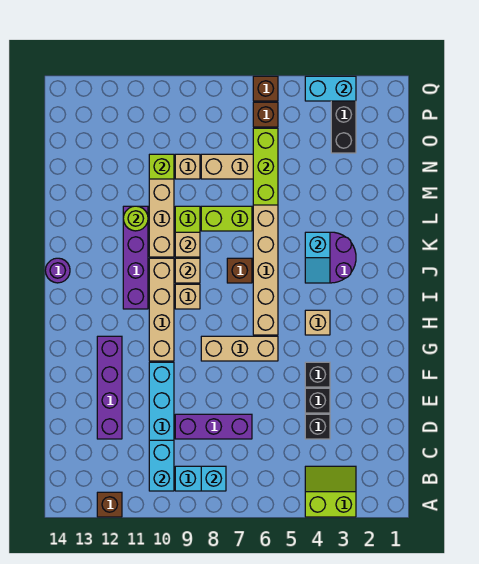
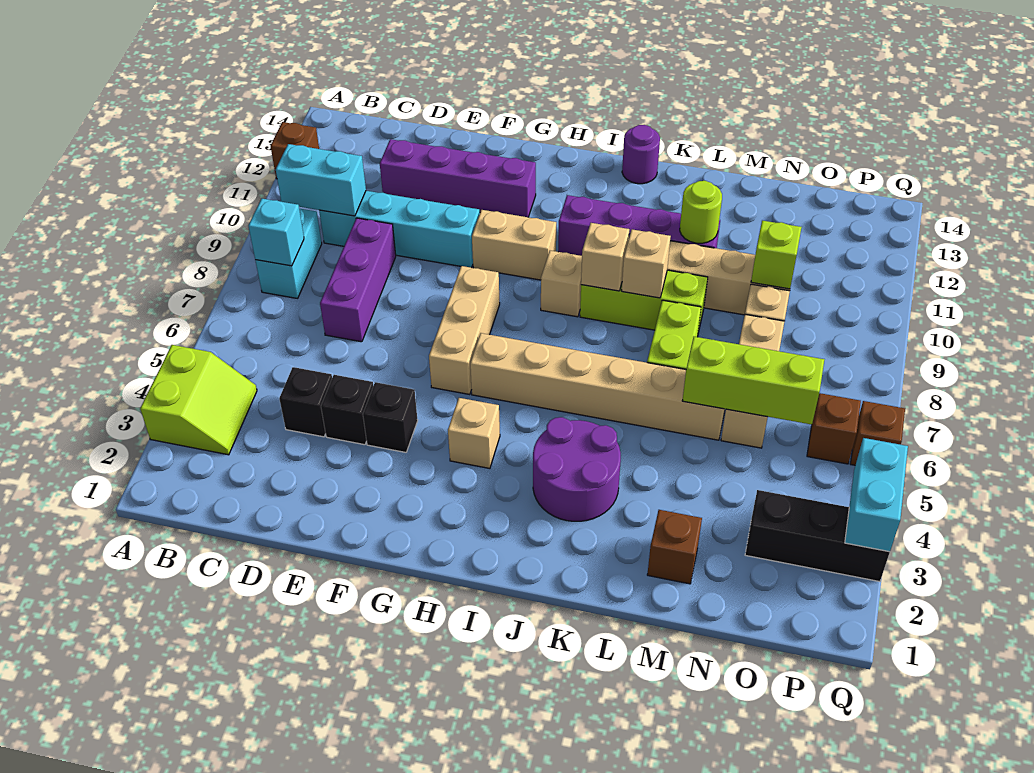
tan 1x4 brick [149,258,174,361] -> tan 1x2 brick [472,210,556,280]
cyan 1x2 slope [305,232,330,283] -> none
brown 1x1 brick [227,258,252,283] -> brown 1x1 brick moved to [647,510,702,584]

